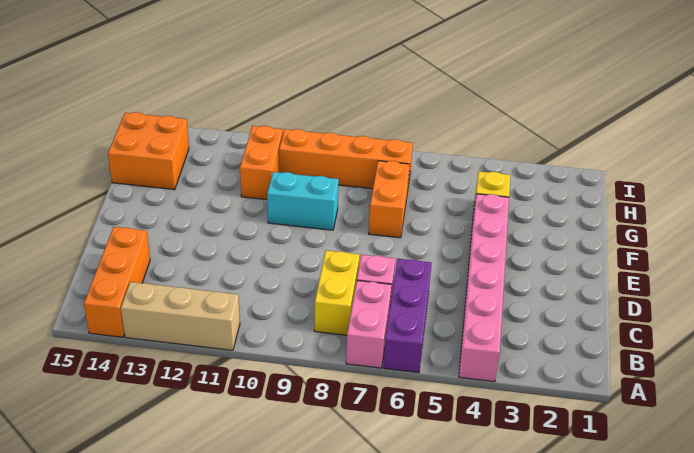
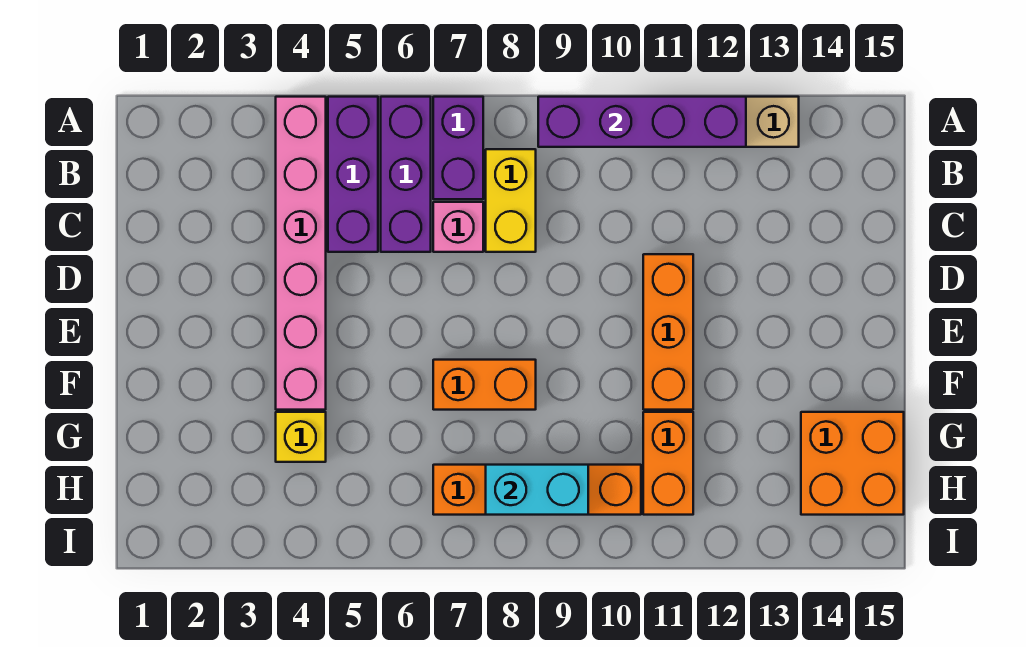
none -> purple 1x3 brick [328,97,378,252]
pink 1x2 brick [346,281,392,368] -> purple 1x2 brick [433,97,483,199]
none -> purple 1x4 brick [538,97,746,147]
orange 1x3 brick [84,227,150,337] -> orange 1x3 brick moved to [643,254,693,410]
orange 1x2 brick [369,161,410,238] -> orange 1x2 brick turned to [433,360,536,410]
cyan 1x2 brick [267,172,339,230] -> cyan 1x2 brick moved to [486,465,588,515]

